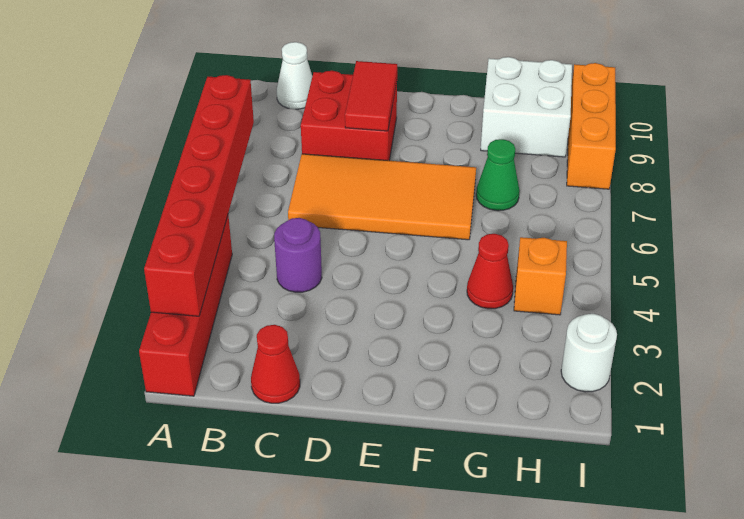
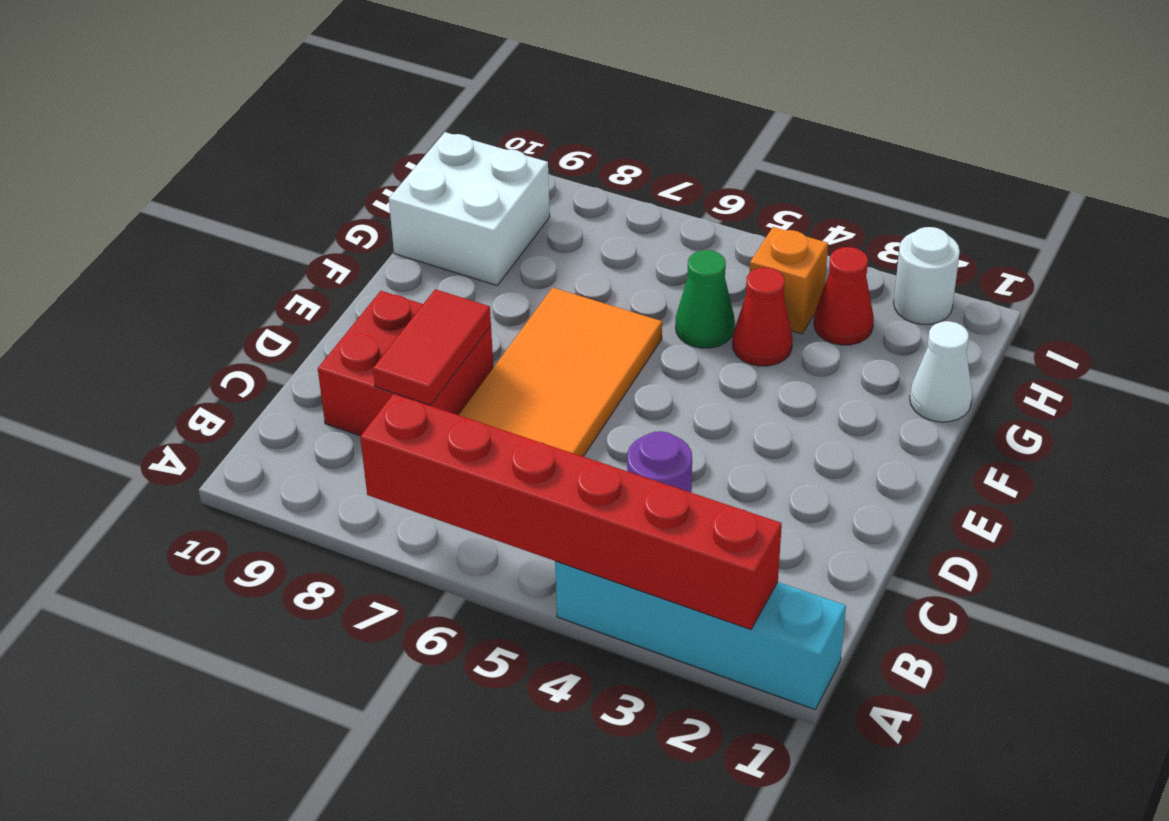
red 1x4 brick [139,216,232,396] -> cyan 1x4 brick [555,561,846,710]
white 1x1 cone [277,42,312,109] -> white 1x1 cone moved to [910,321,972,422]
red 1x1 cone [251,325,300,403] -> red 1x1 cone moved to [814,247,874,345]
red 1x2 tile [345,61,397,131] -> red 1x2 tile turned to [373,289,491,405]
green 1x1 cone [476,139,520,211] -> green 1x1 cone moved to [676,250,735,348]
orange 1x3 brick [567,63,616,189] -> none

